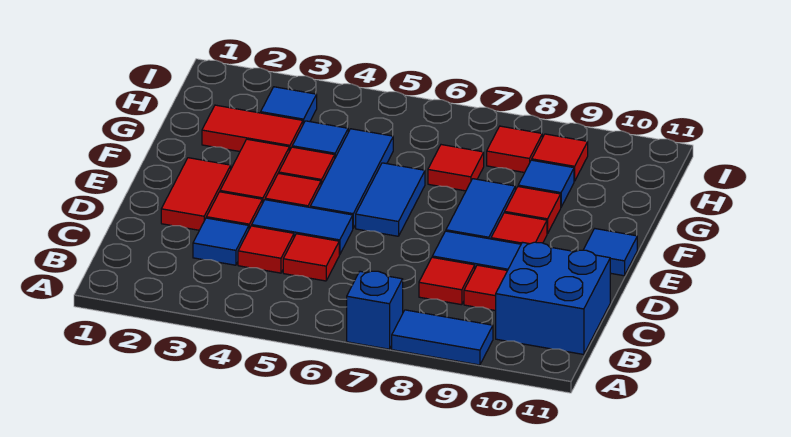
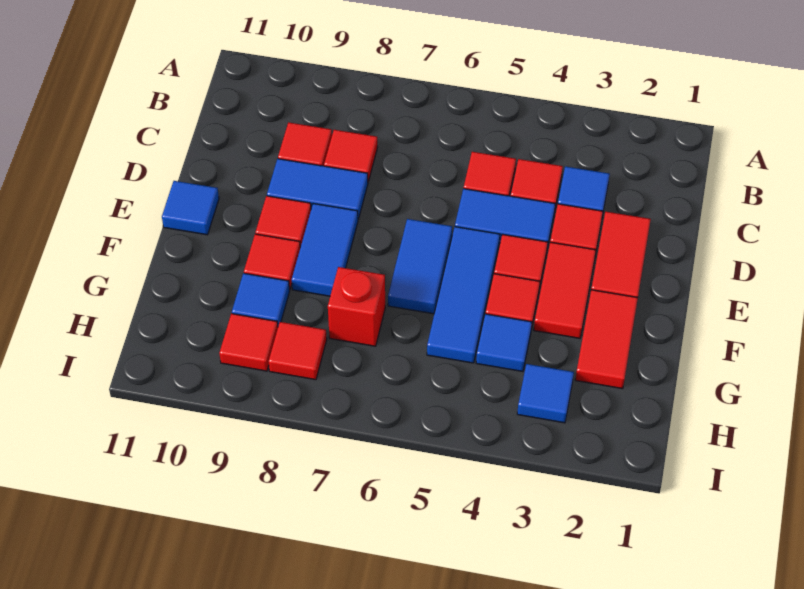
blue 1x1 brick [347,271,403,349] -> none
blue 1x2 tile [392,310,493,365] -> none
blue 2x2 brick [496,242,610,355] -> none
red 1x2 tile [202,105,303,152] -> red 1x2 tile turned to [575,290,638,389]
red 1x1 tile [428,145,484,191] -> red 1x1 brick [328,267,385,346]

